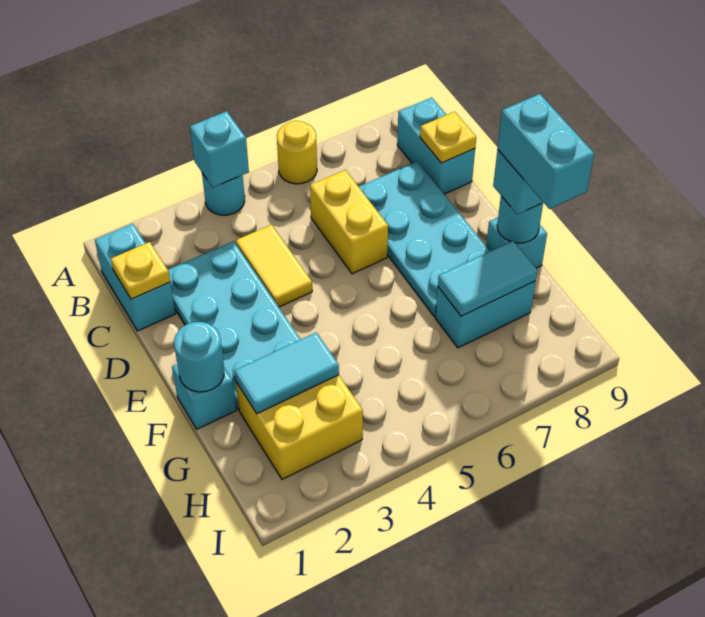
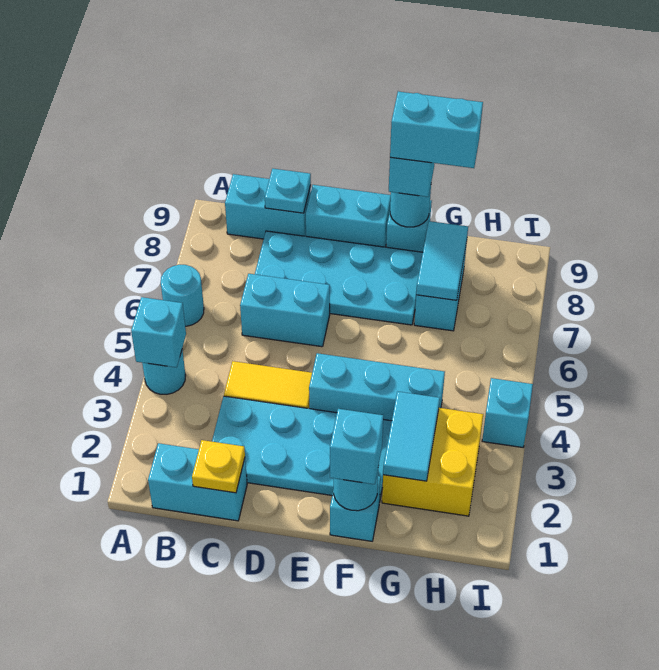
yellow 1x1 round brick [277,121,317,184] -> cyan 1x1 round brick [161,265,204,326]
yellow 1x2 brick [310,170,388,274] -> cyan 1x2 brick [240,274,330,347]
yellow 1x1 plate [420,112,476,163] -> cyan 1x1 plate [265,169,311,213]
none -> cyan 1x2 brick [306,185,391,247]
none -> cyan 1x3 brick [309,353,445,421]
none -> cyan 1x1 brick [330,409,383,484]
none -> cyan 1x1 brick [482,378,533,447]

